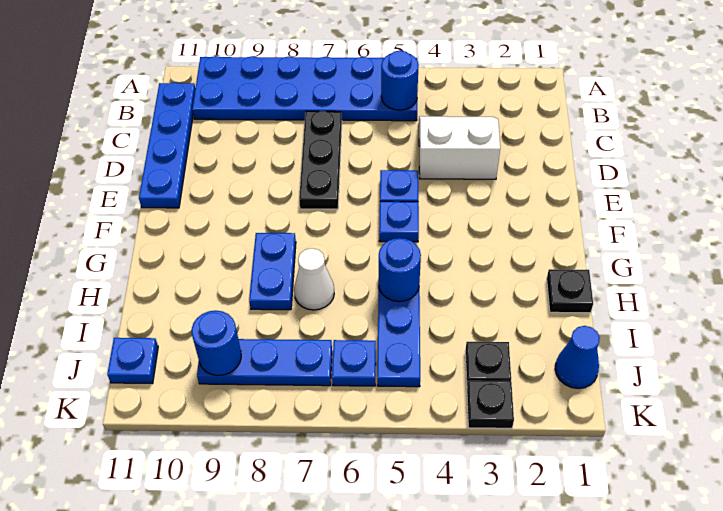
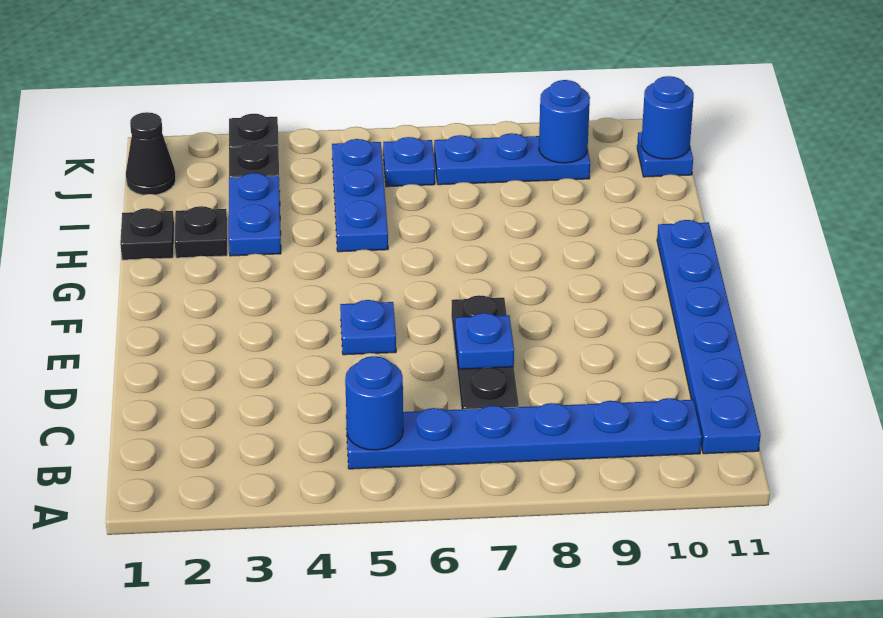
blue 2x6 plate [192,56,417,121] -> blue 1x6 plate [346,398,702,469]
blue 1x4 plate [139,82,195,208] -> blue 1x6 plate [657,220,761,454]
white 2x2 slope [419,116,500,179] -> none
blue 1x1 plate [379,201,419,242] -> blue 1x1 plate moved to [455,313,514,369]
blue 1x2 plate [249,233,296,310] -> blue 1x2 plate moved to [229,173,281,256]
none -> black 1x1 plate [175,206,227,258]
blue 1x1 round brick [379,238,421,302] -> blue 1x1 round brick moved to [641,76,694,159]
white 1x1 cone [294,248,334,310] -> none
blue 1x1 cone [555,326,600,389] -> black 1x1 cone [126,112,176,195]

